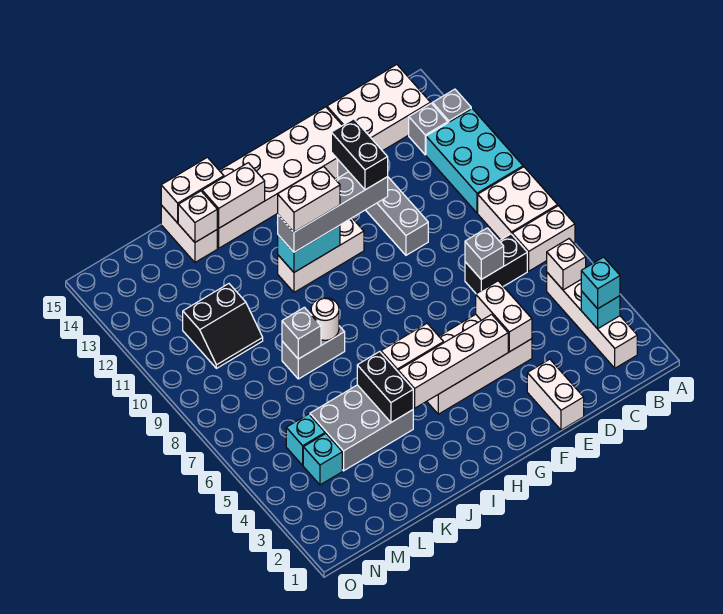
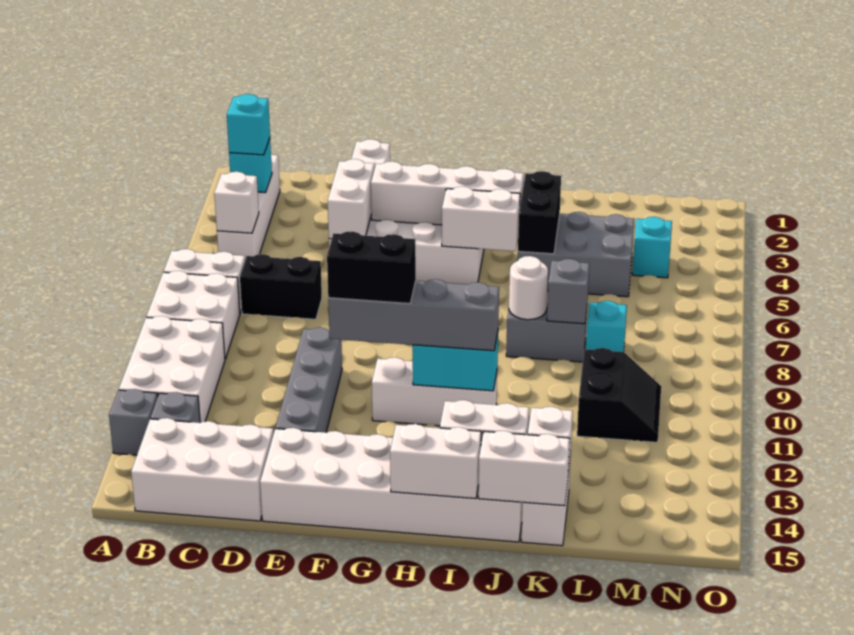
cyan 2x3 brick [426,109,523,213] -> white 2x3 brick [119,316,225,423]
grey 1x1 brick [465,228,504,279] -> none
black 1x2 brick [331,119,388,190] -> black 1x2 brick turned to [327,231,416,304]
white 1x2 brick [278,167,340,232] -> white 1x2 brick moved to [390,424,481,499]
black 2x2 slope [183,284,263,368] -> black 2x2 slope turned to [577,348,661,442]
cyan 1x1 brick [286,414,325,465] -> cyan 1x1 brick moved to [586,301,627,352]

